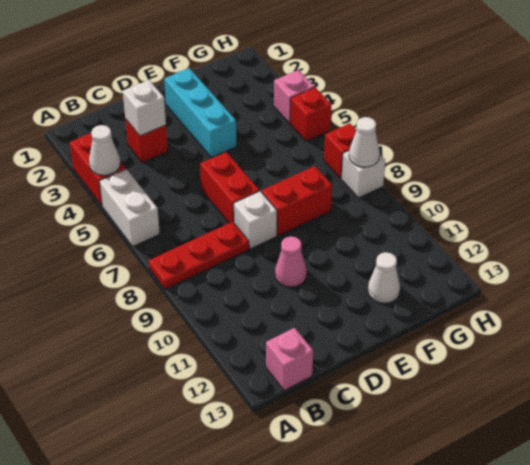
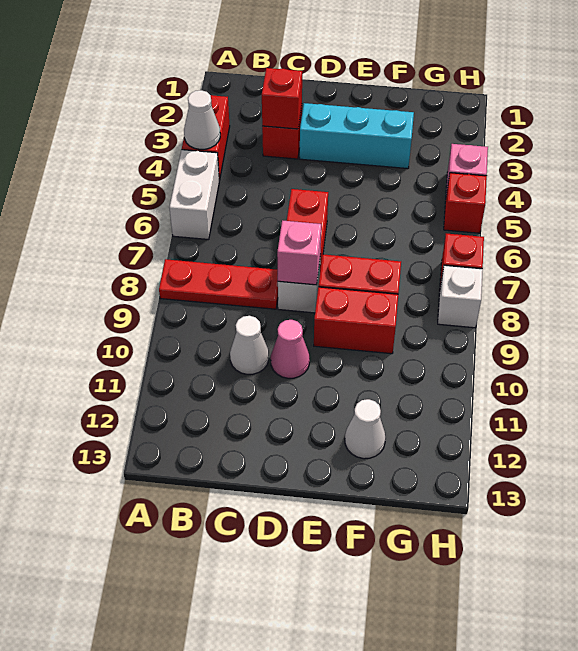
pink 1x1 brick [266,328,313,390] -> pink 1x1 brick moved to [277,220,321,285]
white 1x1 brick [123,80,166,136] -> red 1x1 brick [262,68,302,129]
cyan 1x3 brick [164,68,237,158] -> cyan 1x3 brick turned to [300,103,414,169]
none -> red 1x2 brick [314,287,398,354]
white 1x1 cone [349,117,380,167] -> white 1x1 cone moved to [230,316,269,374]

